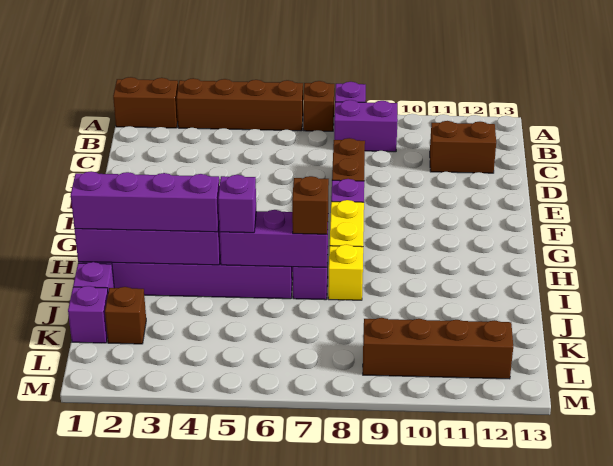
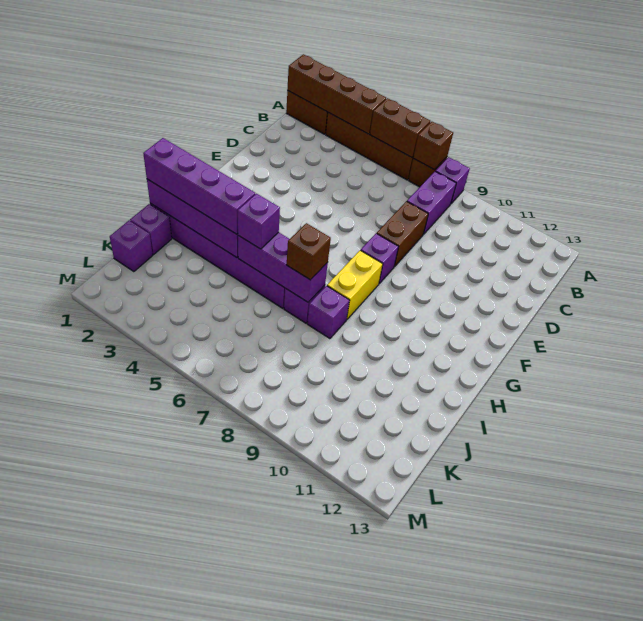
purple 1x2 brick [334,100,398,152] -> purple 1x2 brick turned to [407,172,456,234]
brown 1x2 brick [430,121,496,173] -> brown 1x2 brick moved to [370,98,430,157]
yellow 1x1 brick [328,244,363,300] -> purple 1x1 brick [307,286,350,339]
brown 1x1 brick [105,287,146,344] -> brown 1x1 brick moved to [413,122,453,170]
brown 1x4 brick [363,318,513,379] -> brown 1x4 brick moved to [287,54,386,134]

